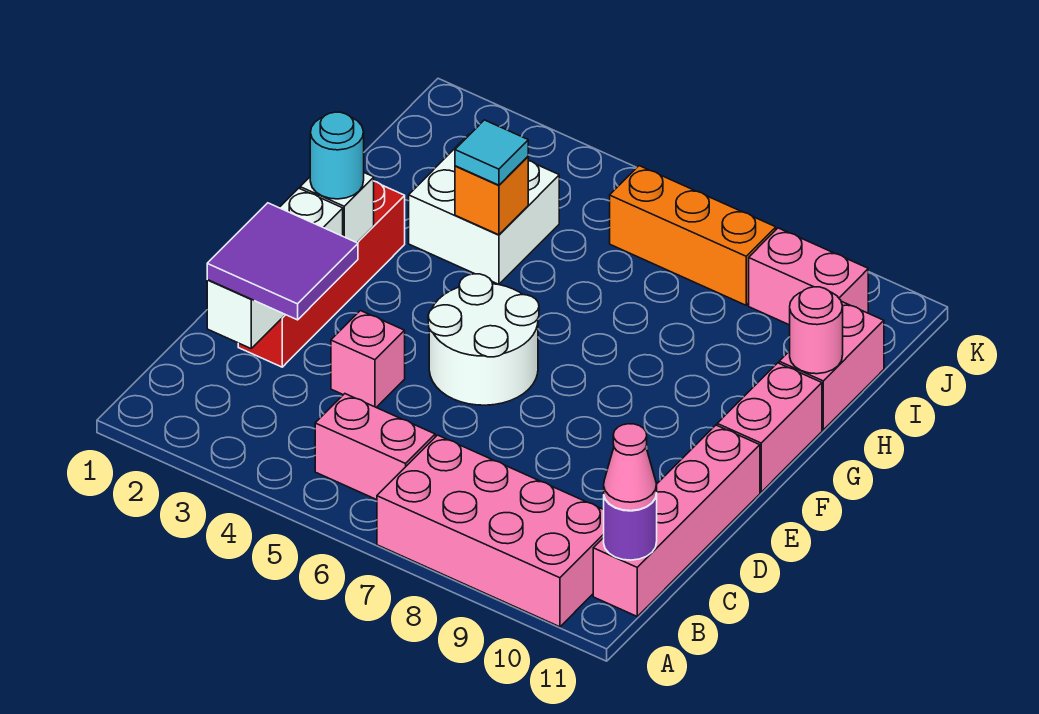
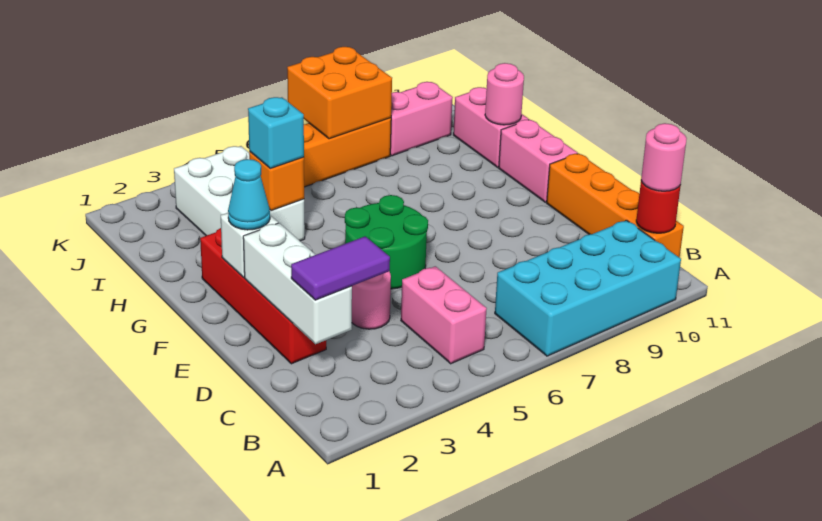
pink 2x4 brick [377,435,604,627] -> cyan 2x4 brick [495,220,681,356]
pink 1x2 brick [315,394,435,500] -> pink 1x2 brick turned to [401,266,487,364]
pink 1x4 brick [593,425,760,616] -> orange 1x4 brick [547,153,684,258]
purple 1x1 round brick [604,493,657,560] -> red 1x1 round brick [636,181,681,233]
pink 1x1 cone [604,424,657,511] -> pink 1x1 round brick [641,123,687,191]
purple 2x2 tile [207,203,358,320] -> purple 1x2 tile [291,236,390,300]
pink 1x1 brick [331,311,405,407] -> pink 1x1 round brick [352,272,391,329]
white 2x2 round brick [428,274,539,405] -> green 2x2 round brick [345,195,428,289]
cyan 1x1 round brick [310,112,364,199] -> cyan 1x1 cone [228,159,270,230]
white 2x2 brick [409,134,559,285] -> white 2x3 brick [174,146,305,241]
cyan 1x1 tile [455,120,528,185] -> cyan 1x1 brick [248,97,304,168]
none -> orange 2x2 brick [287,47,392,139]

